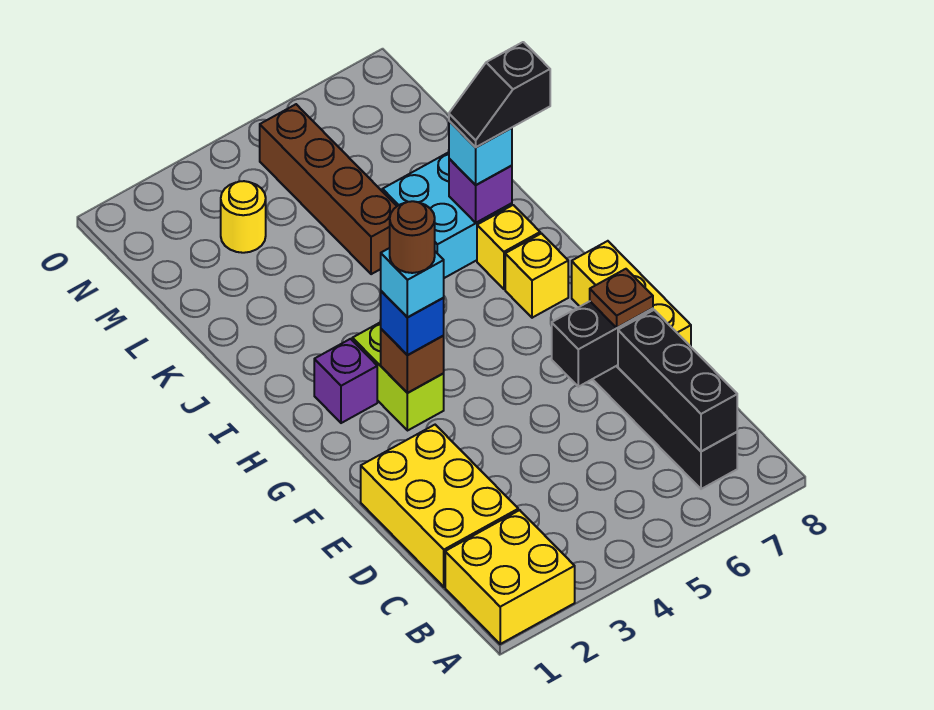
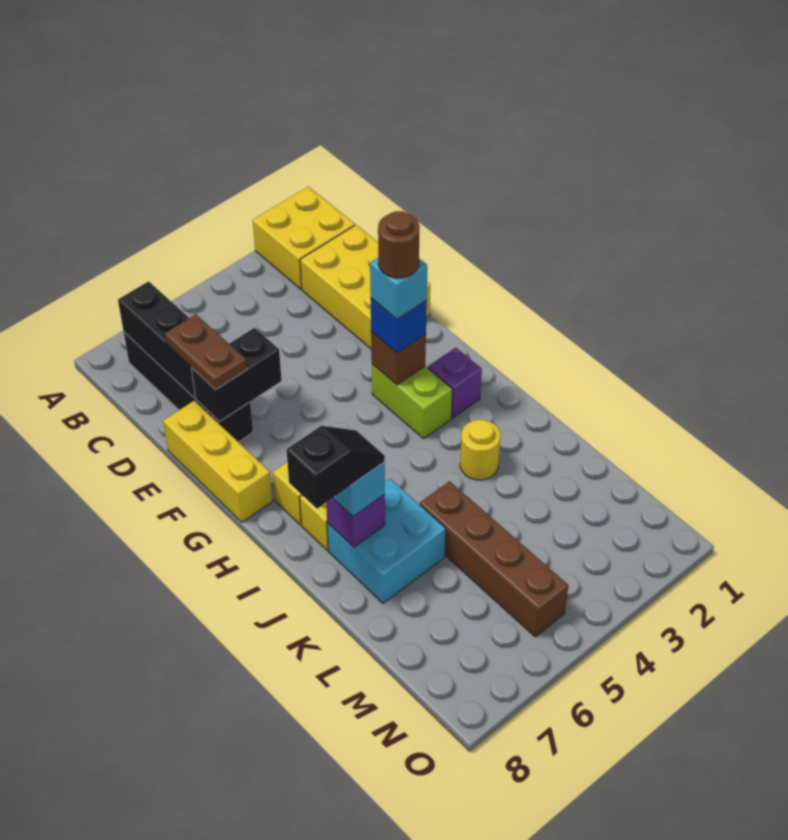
brown 1x1 plate [590,269,653,328] -> brown 1x2 plate [165,314,247,390]
yellow 1x1 round brick [221,181,266,253] -> yellow 1x1 round brick moved to [460,420,501,480]

